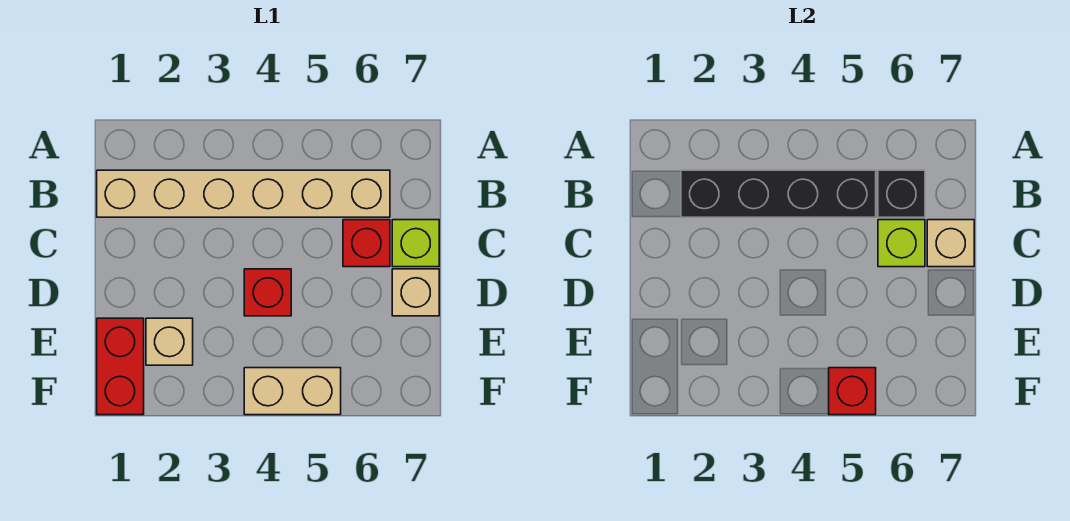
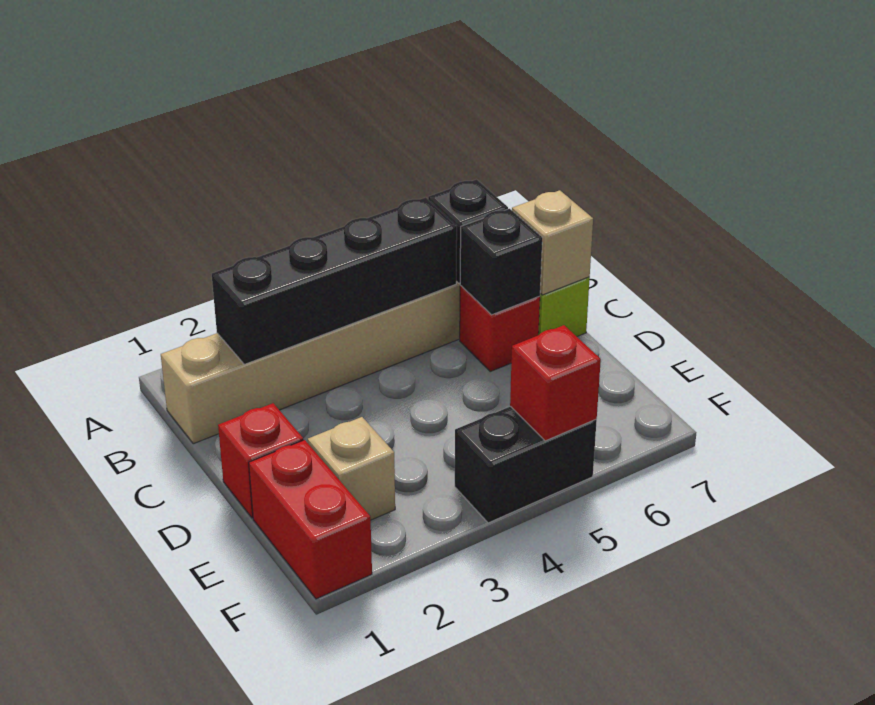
lime 1x1 brick [878,220,925,267] -> black 1x1 brick [460,209,542,315]
red 1x1 brick [244,269,291,316] -> red 1x1 brick moved to [218,403,303,518]
tan 1x1 brick [392,269,439,316] -> none
tan 1x2 brick [244,368,341,415] -> black 1x2 brick [455,406,597,523]

